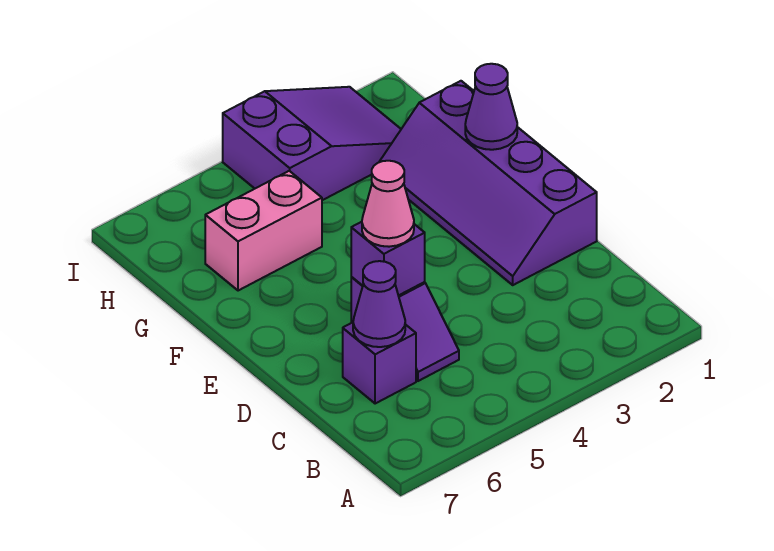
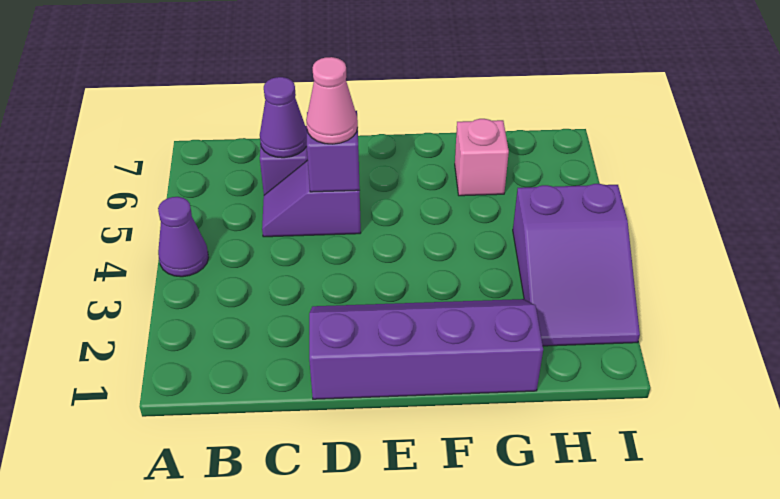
purple 1x1 cone [465,64,517,150] -> purple 1x1 cone moved to [158,197,209,277]
pink 1x2 brick [205,171,322,291] -> pink 1x1 brick [455,119,509,196]

